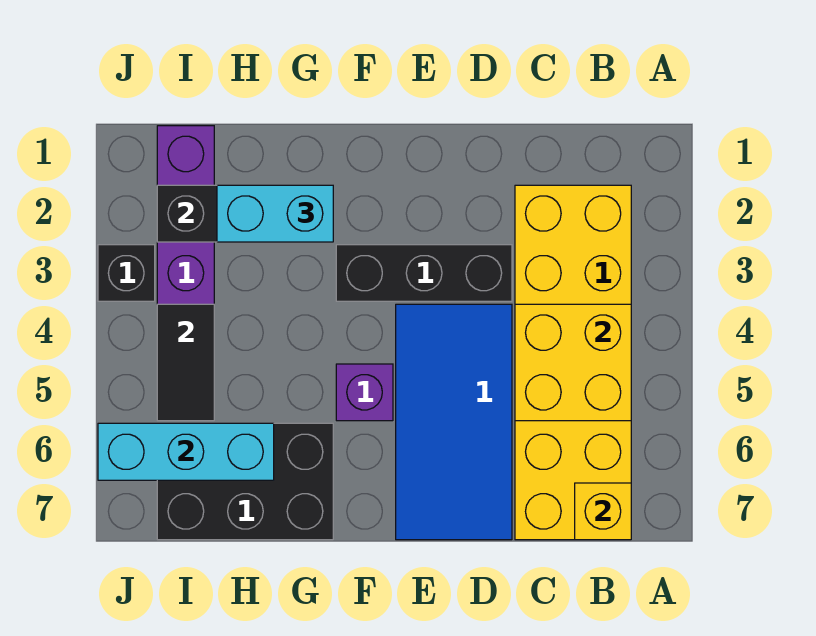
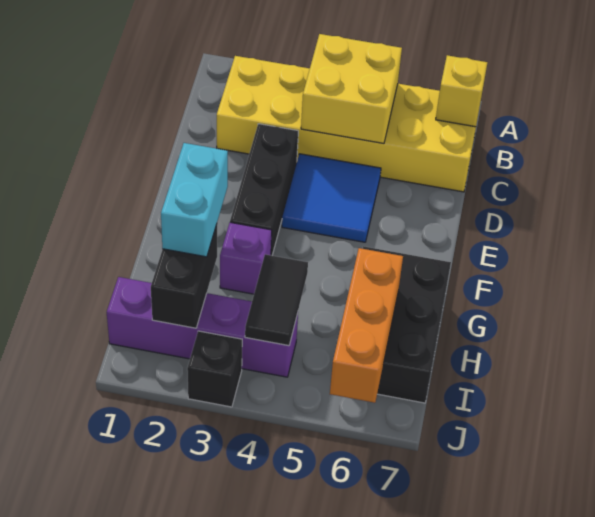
blue 2x4 tile [396,304,512,540] -> blue 2x2 tile [282,154,381,242]
purple 1x1 brick [336,364,393,421] -> purple 1x1 brick moved to [220,222,272,294]
cyan 1x3 brick [98,423,274,480] -> orange 1x3 brick [330,248,403,403]
black 1x2 tile [157,304,214,421] -> black 1x2 tile turned to [245,254,308,346]

